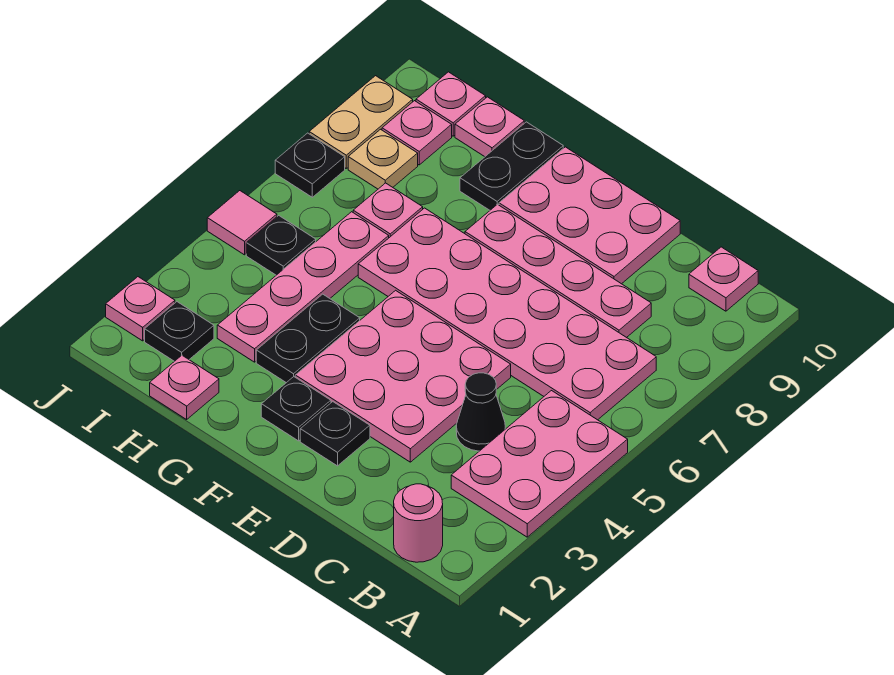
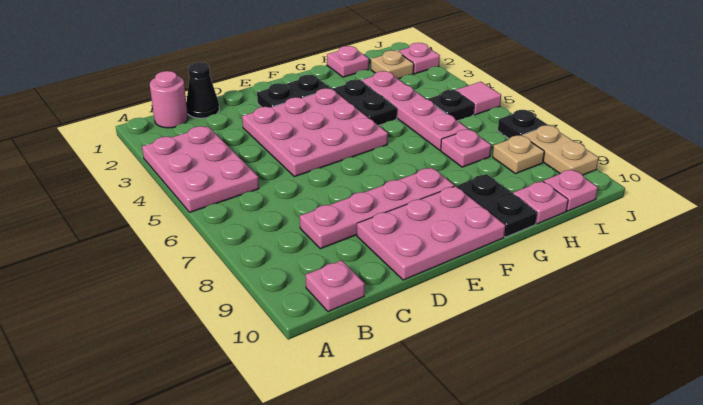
pink 2x6 plate [358,208,656,420] -> none
black 1x1 cone [456,373,505,451] -> black 1x1 cone moved to [186,62,219,118]
black 1x1 plate [145,302,214,361] -> tan 1x1 plate [371,50,414,79]
pink 1x1 plate [382,101,452,165] -> none

